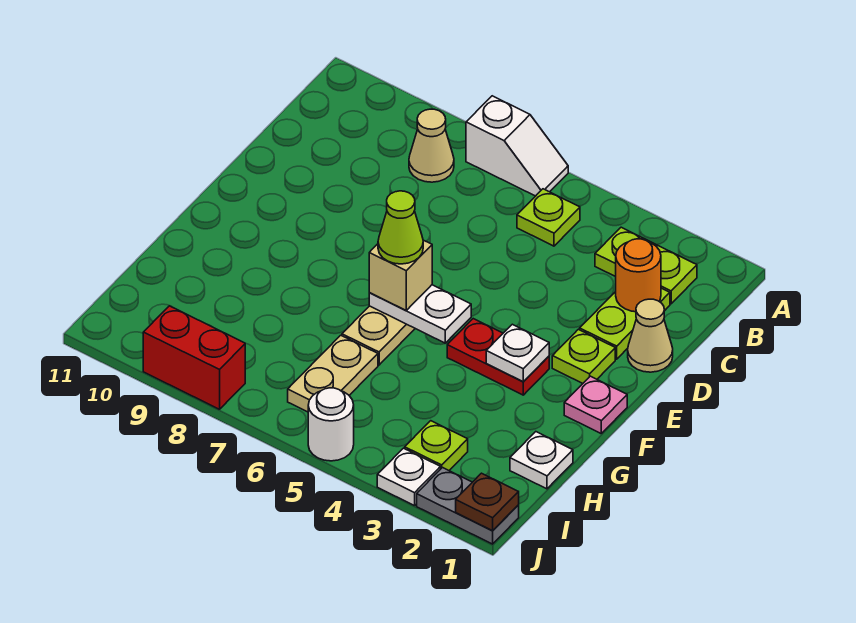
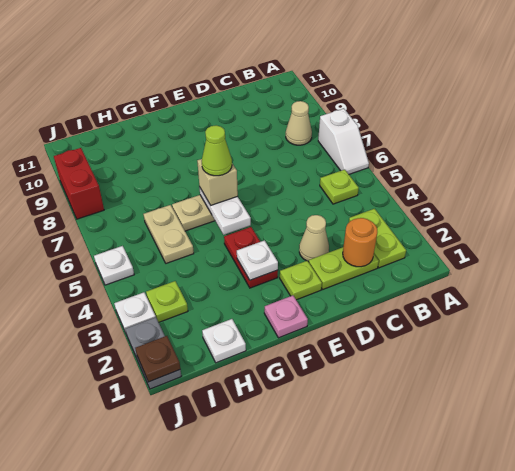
tan 1x1 cone [628,299,673,372] -> tan 1x1 cone moved to [299,215,329,262]
tan 1x2 plate [288,335,378,412] -> tan 1x2 plate turned to [144,205,194,263]
white 1x1 round brick [308,388,354,461] -> white 1x1 plate [94,246,134,285]

